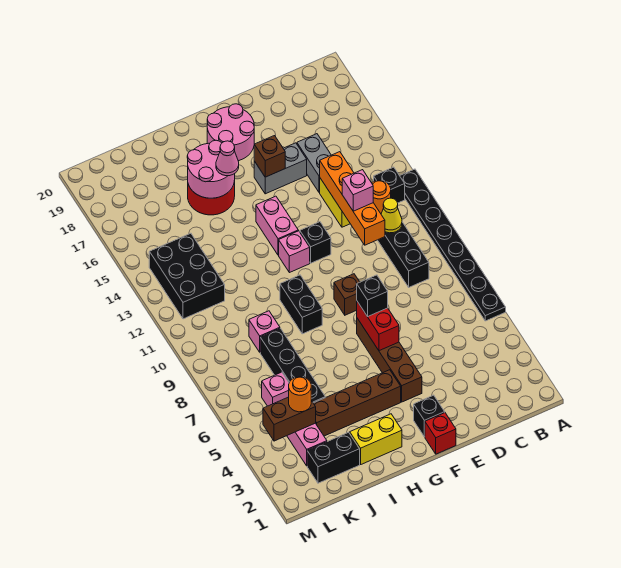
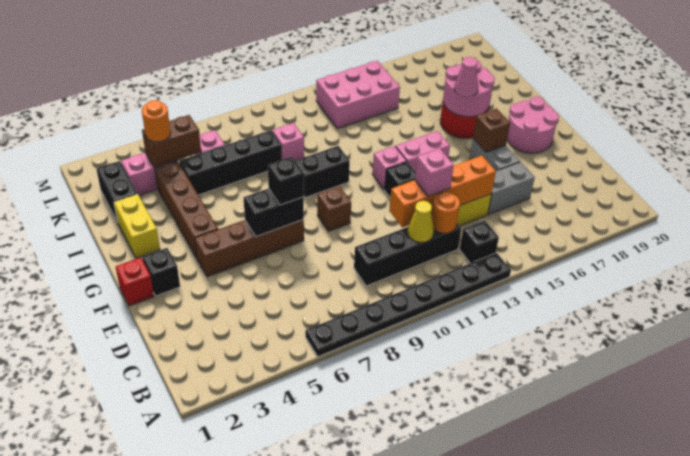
red 1x2 brick [357,302,399,351] -> black 1x2 brick [244,188,304,237]
brown 1x2 brick [263,397,316,441] -> brown 1x2 brick turned to [142,115,201,168]
black 2x3 brick [149,233,225,319] -> pink 2x3 brick [316,61,400,129]

